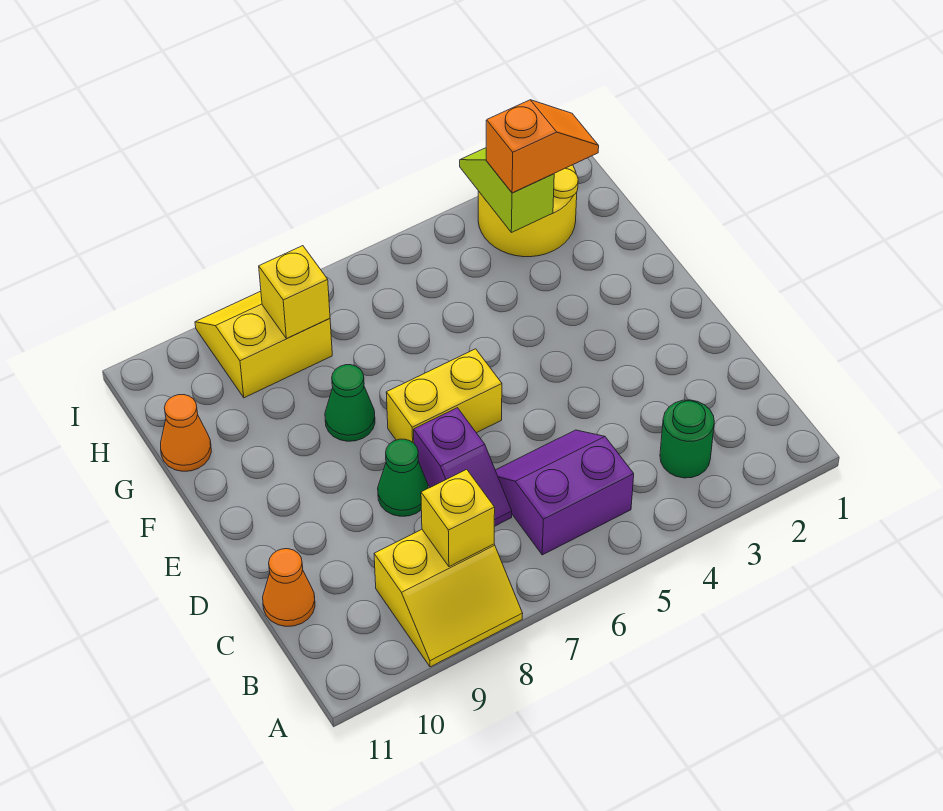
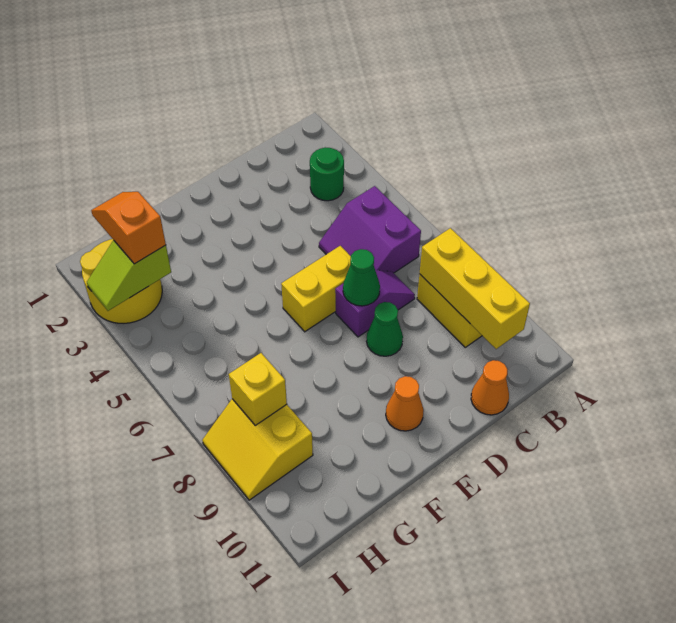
yellow 1x1 brick [421,469,495,567] -> yellow 1x3 brick [420,228,530,349]
yellow 1x2 brick [386,349,502,443] -> yellow 1x2 brick turned to [281,246,351,332]
green 1x1 cone [325,365,375,441] -> green 1x1 cone moved to [343,249,380,306]
orange 1x1 cone [161,395,211,471] -> orange 1x1 cone moved to [386,376,424,431]

